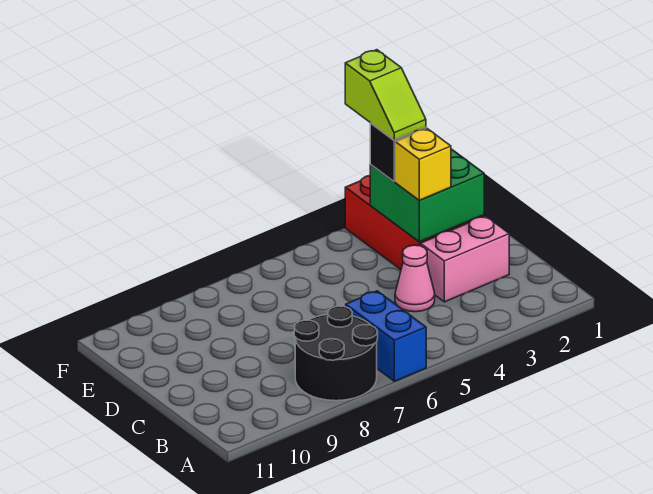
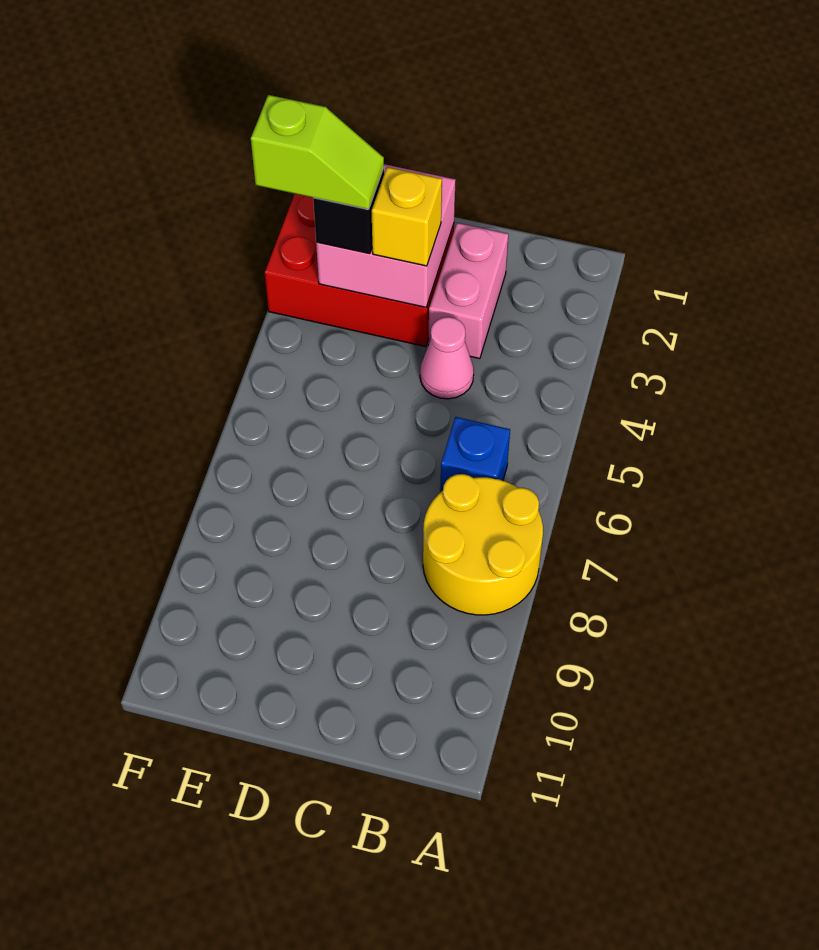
blue 1x2 brick [346,291,426,381] -> blue 1x1 brick [440,417,510,492]
black 2x2 round brick [294,306,378,401] -> yellow 2x2 round brick [423,474,543,615]
green 2x2 brick [370,149,484,242] -> pink 2x2 brick [316,164,455,307]

